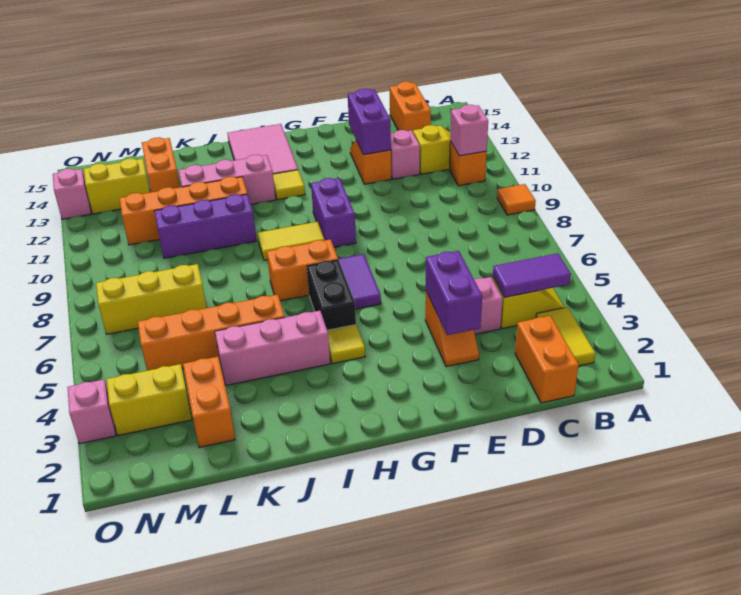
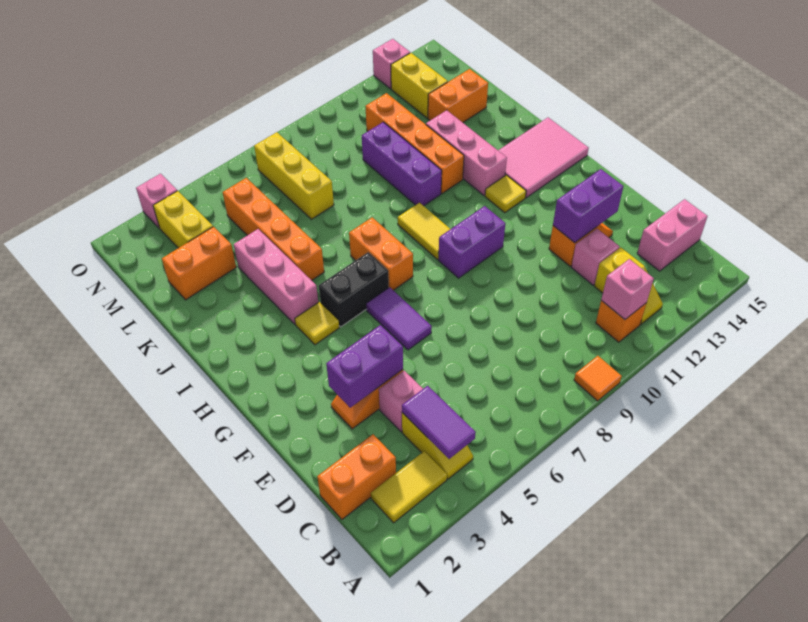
orange 1x2 brick [389,82,431,132] -> pink 1x2 brick [637,199,707,271]
purple 1x2 tile [338,254,381,309] -> purple 1x2 tile turned to [366,287,432,350]

